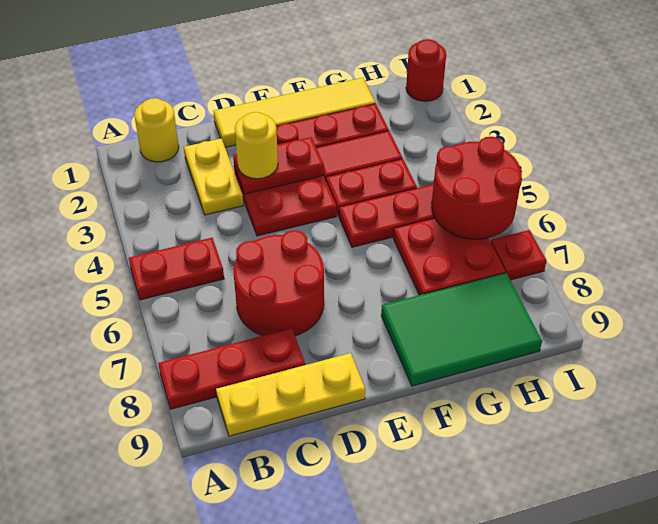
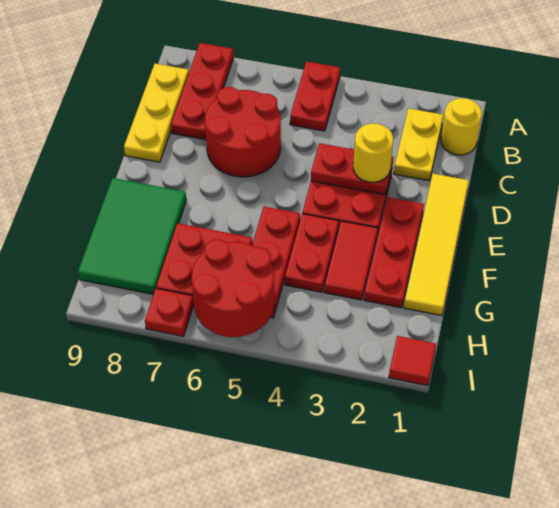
yellow 1x2 plate [184,139,243,215] -> yellow 1x2 plate turned to [394,108,443,181]
red 1x2 plate [233,137,324,194] -> red 1x2 plate turned to [311,143,393,195]
red 1x1 round brick [406,39,446,101] -> red 1x1 tile [389,336,436,386]

